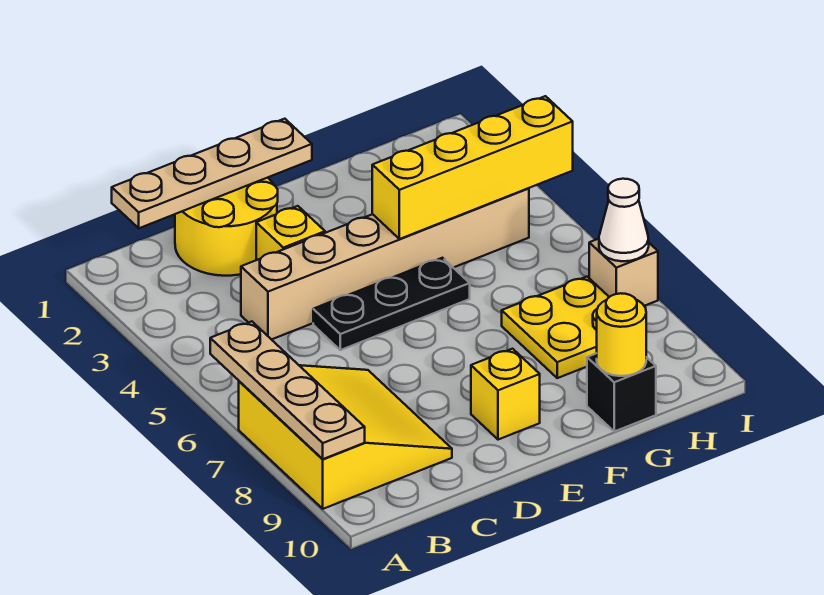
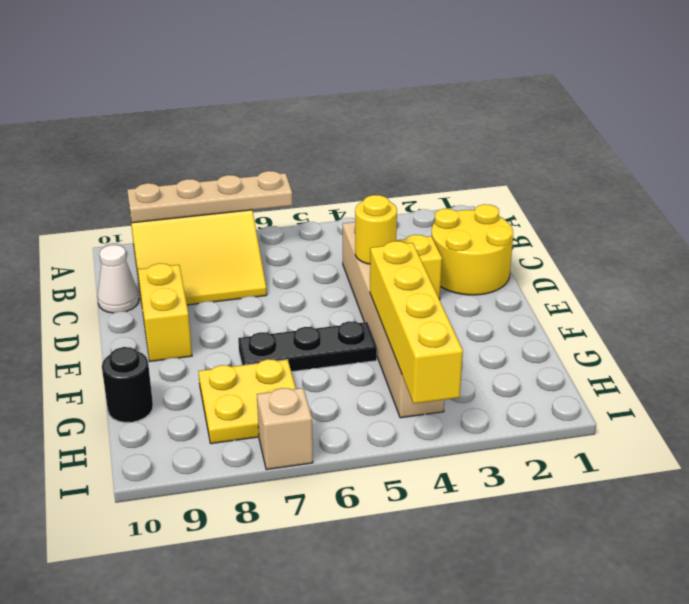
tan 1x4 plate [112,119,312,228] -> none
black 1x3 plate [313,258,470,350] -> black 1x3 plate turned to [238,321,377,372]
yellow 1x1 brick [471,349,540,440] -> yellow 1x2 brick [138,263,192,361]
black 1x1 brick [587,353,656,431] -> black 1x1 round brick [102,347,153,423]
yellow 1x1 round brick [597,293,646,376] -> yellow 1x1 round brick moved to [355,195,397,264]
white 1x1 cone [599,179,649,261] -> white 1x1 cone moved to [98,245,139,313]

